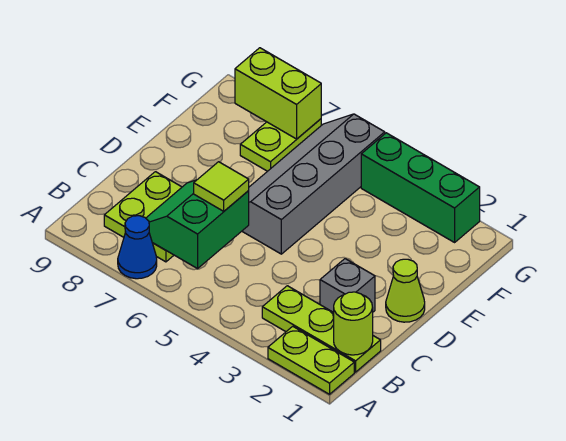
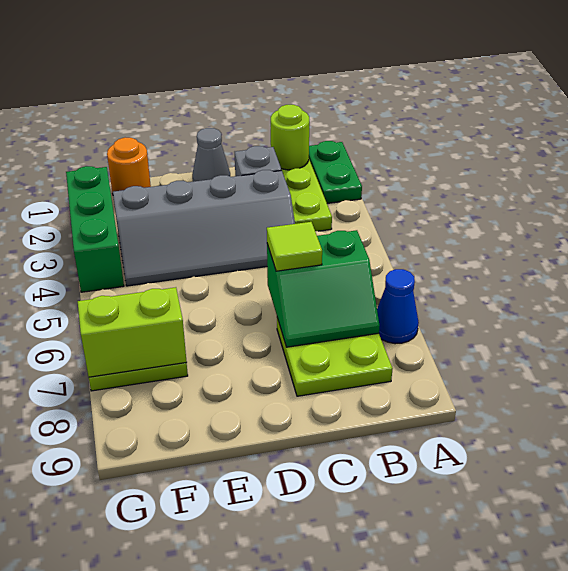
lime 1x2 plate [268,326,354,394] -> green 1x2 plate [309,141,362,203]
lime 1x1 cone [386,259,425,322] -> grey 1x1 cone [192,128,230,182]
grey 2x4 slope [242,114,385,254] -> grey 2x4 slope moved to [113,170,295,286]
none -> orange 1x1 round brick [107,138,151,194]
lime 1x2 brick [235,48,321,139] -> lime 1x2 brick turned to [78,287,187,377]

